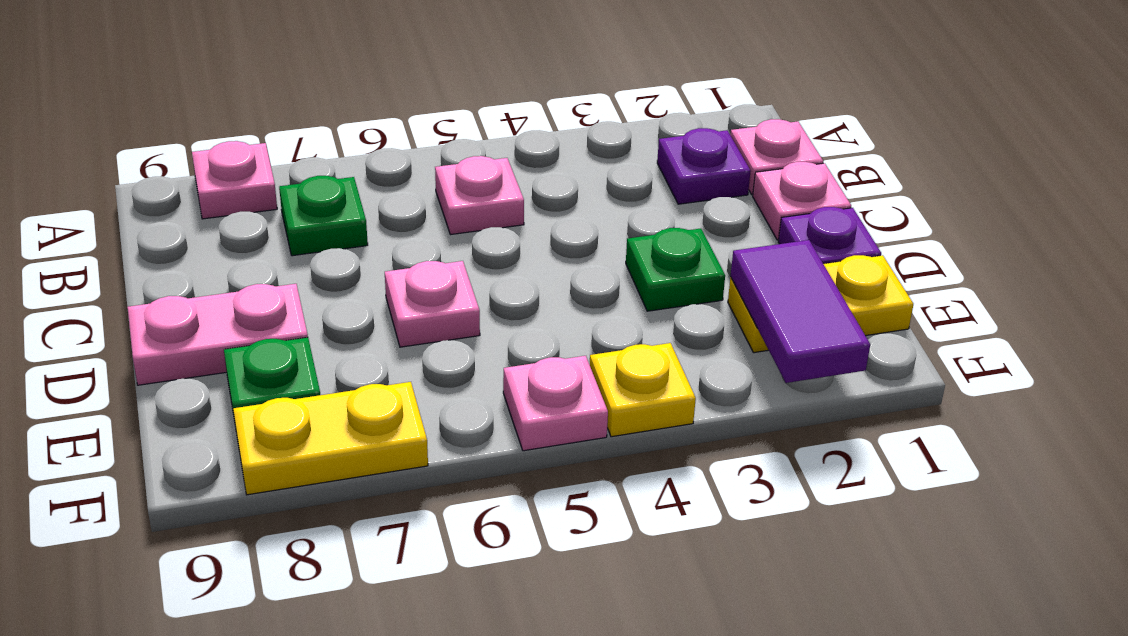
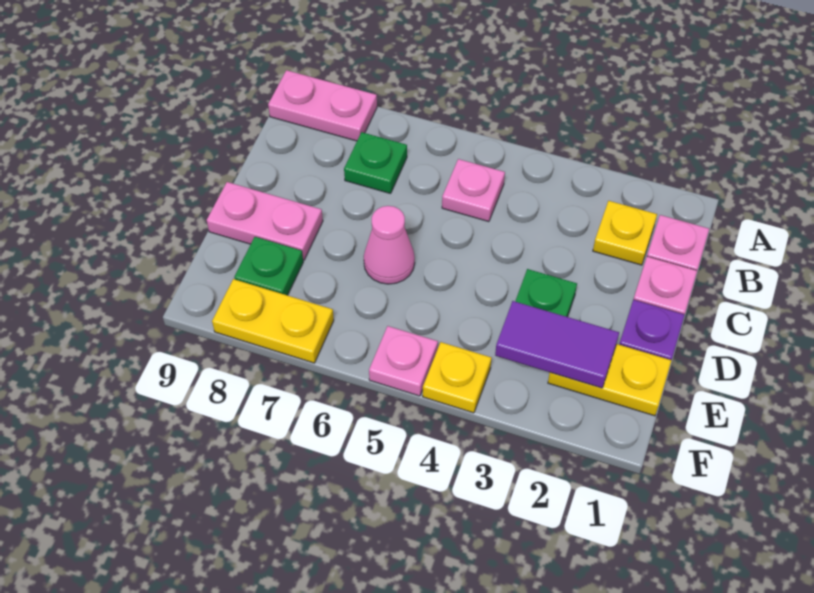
pink 1x1 plate [192,141,277,219] -> pink 1x2 plate [268,70,377,141]
purple 1x1 plate [657,128,751,204] -> yellow 1x1 plate [593,201,657,265]
pink 1x1 plate [385,261,480,347] -> pink 1x1 cone [364,206,415,284]
purple 1x2 tile [731,240,870,383] -> purple 1x2 tile turned to [495,301,619,388]

